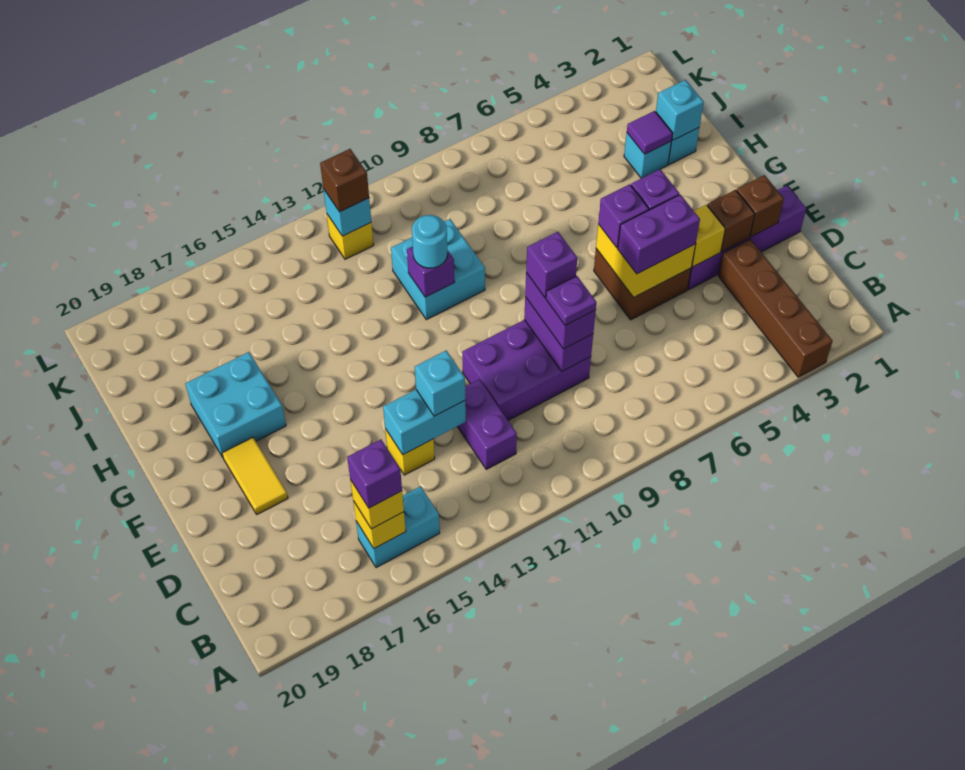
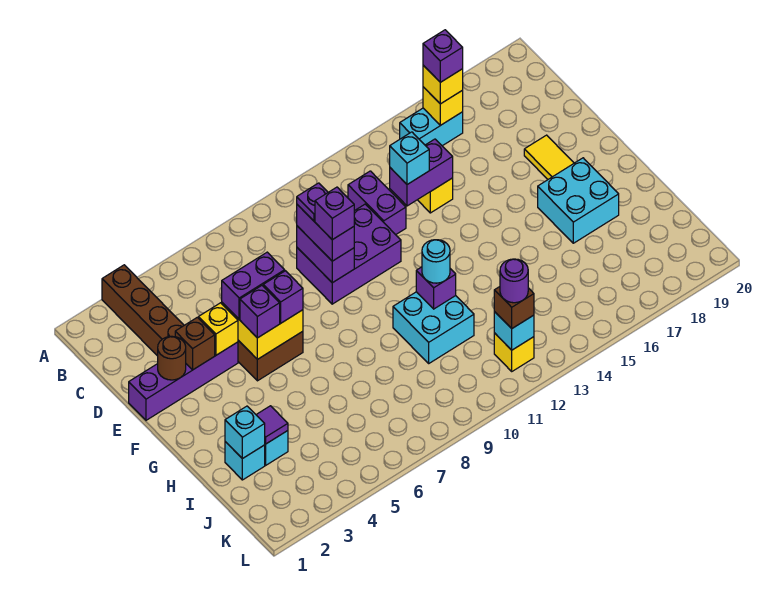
cyan 1x2 brick [383,390,466,454] -> purple 1x2 brick [390,139,453,206]
brown 1x1 brick [737,175,784,237] -> brown 1x1 round brick [158,336,186,380]
none -> purple 1x1 round brick [500,259,528,303]

